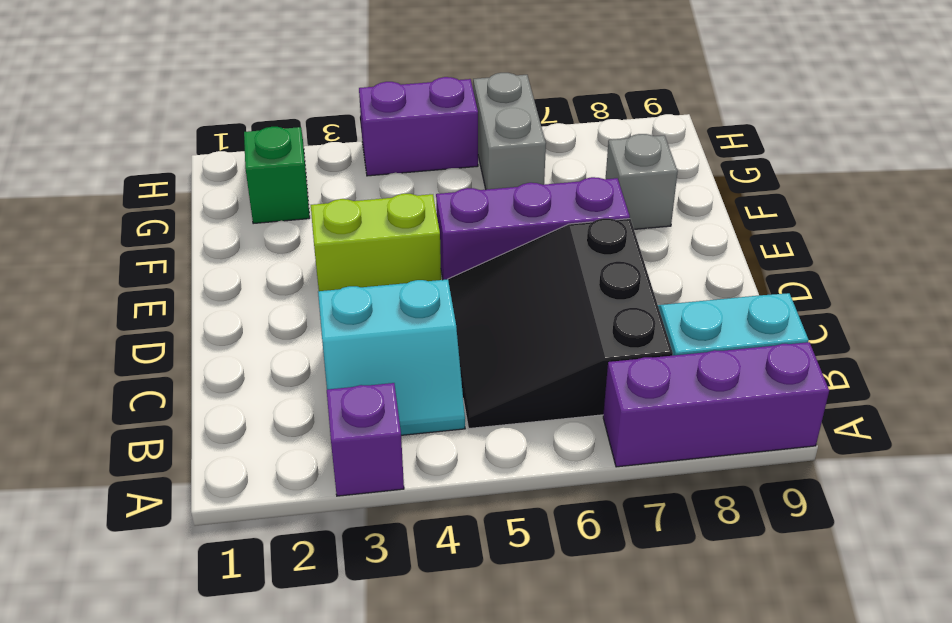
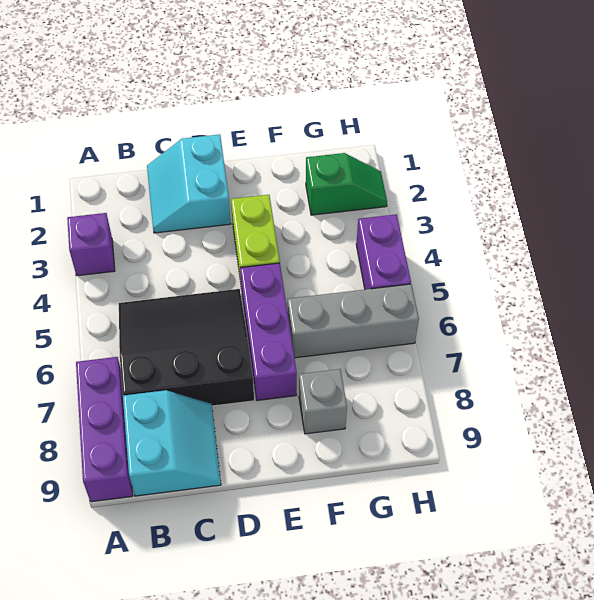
cyan 2x2 slope [318,279,465,435] -> cyan 2x2 slope moved to [147,134,231,233]
grey 1x2 brick [473,73,546,190] -> grey 1x3 brick [288,284,419,358]

